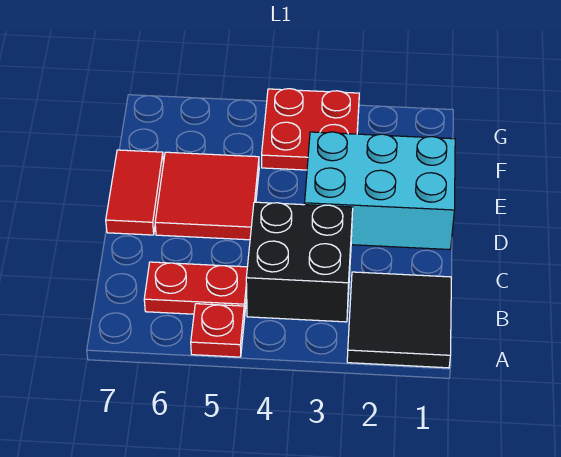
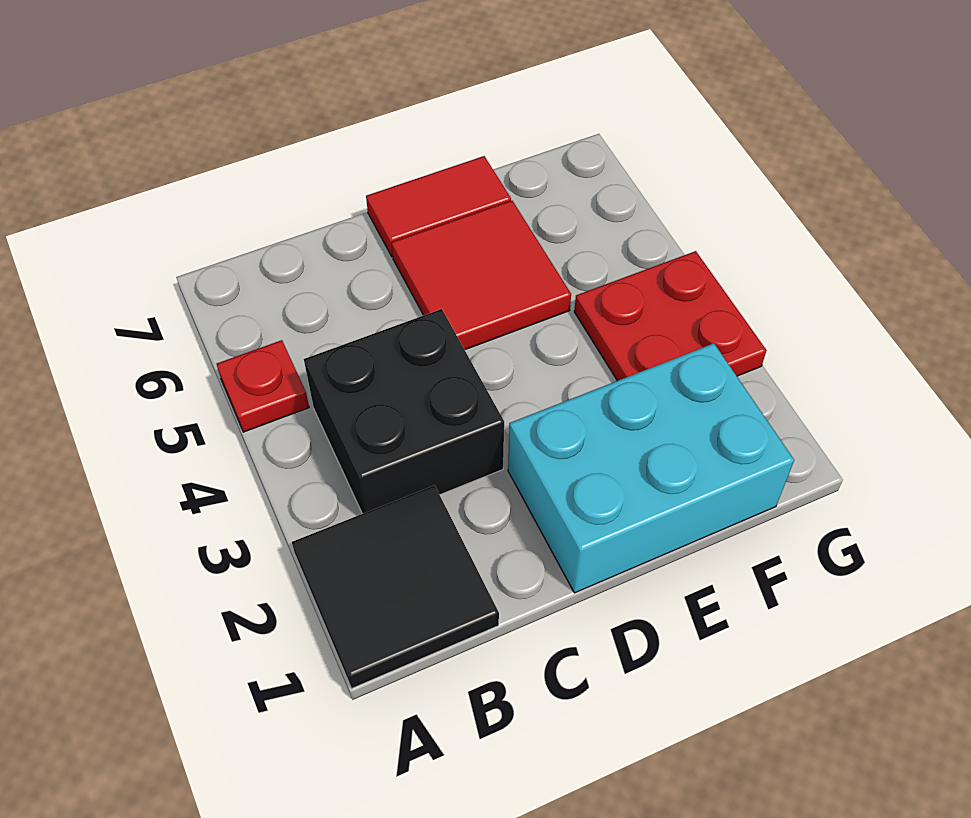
red 1x2 plate [144,262,247,316] -> none
cyan 2x3 brick [305,132,455,250] -> cyan 2x3 brick turned to [508,343,794,593]

